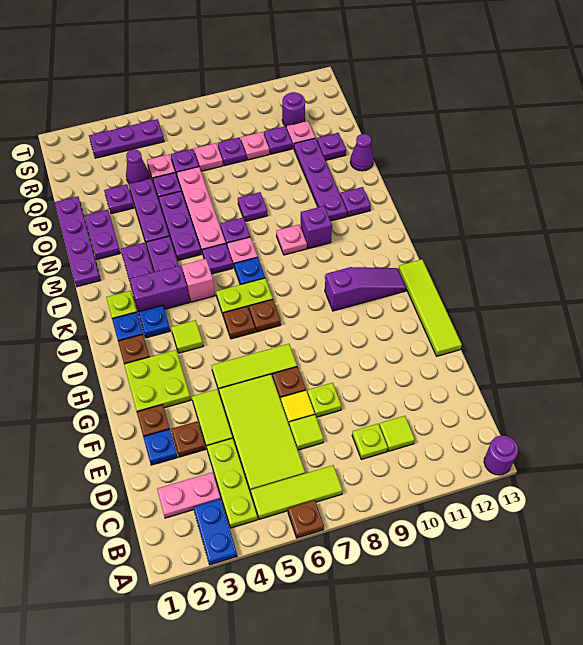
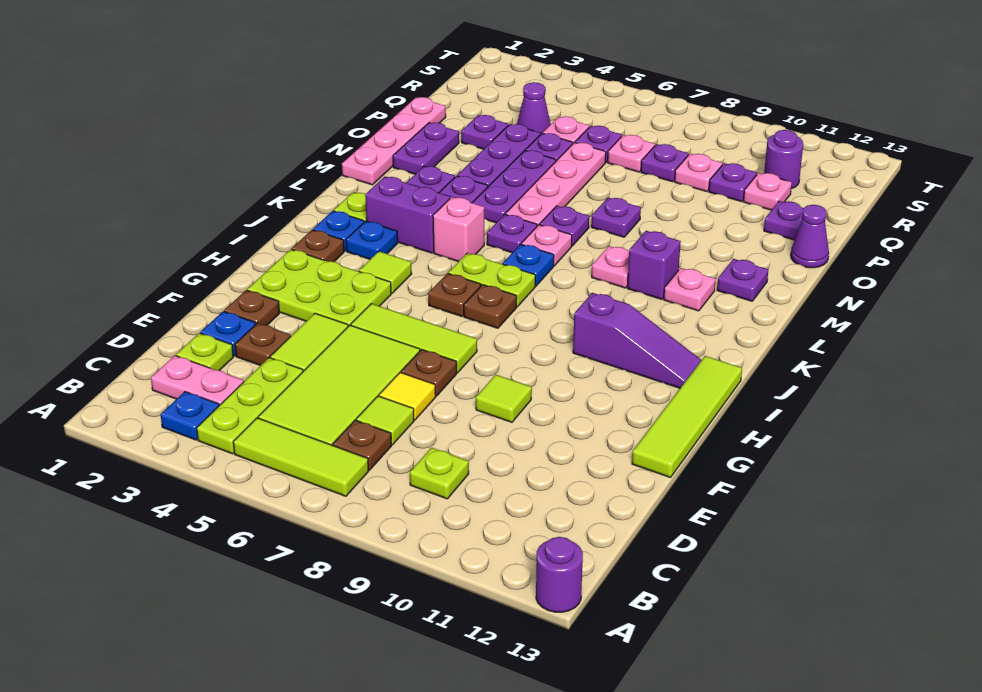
blue 1x2 plate [193,499,237,565] -> blue 1x1 plate [161,392,219,440]
brown 1x1 plate [288,500,324,538] -> brown 1x1 plate moved to [333,420,392,470]
lime 1x1 tile [379,416,415,451] -> lime 1x1 tile moved to [476,375,532,422]
lime 1x1 plate [307,383,341,417] -> lime 1x1 plate moved to [176,333,233,371]
lime 2x2 plate [124,350,191,412] -> lime 2x3 plate [247,249,391,326]
none -> pink 1x1 plate [664,268,715,311]
purple 1x4 plate [55,196,100,287] -> pink 1x4 plate [342,97,446,185]
purple 1x4 plate [294,138,347,221] -> none
purple 1x3 plate [89,119,164,158] -> none

